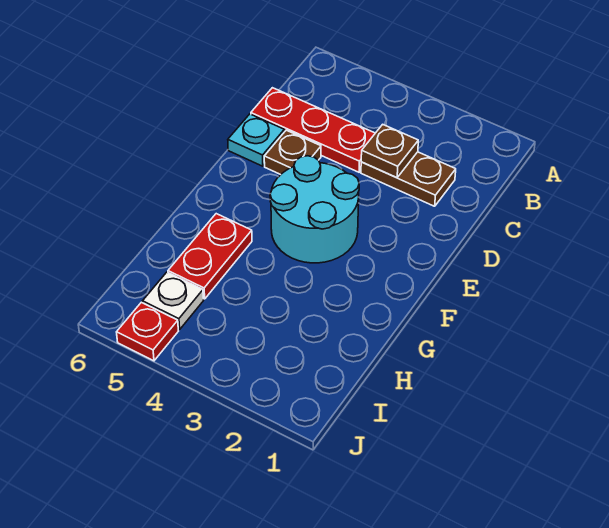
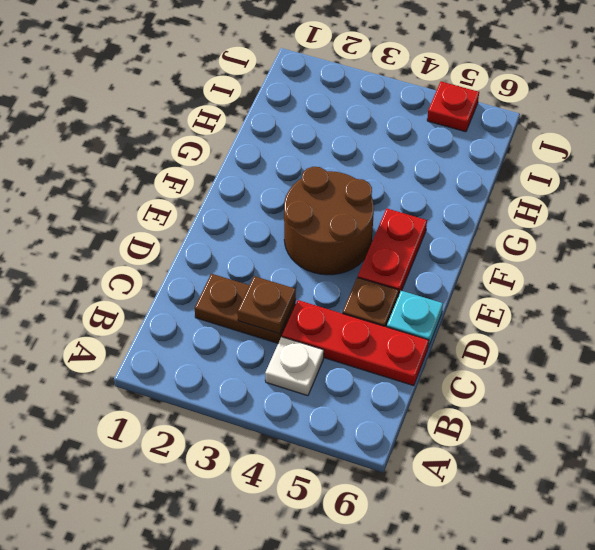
cyan 2x2 round brick [270,156,359,263] -> brown 2x2 round brick [284,167,374,275]
red 1x2 plate [168,214,252,299] -> red 1x2 plate moved to [358,209,427,296]
white 1x1 plate [143,272,204,329] -> white 1x1 plate moved to [265,337,324,396]

